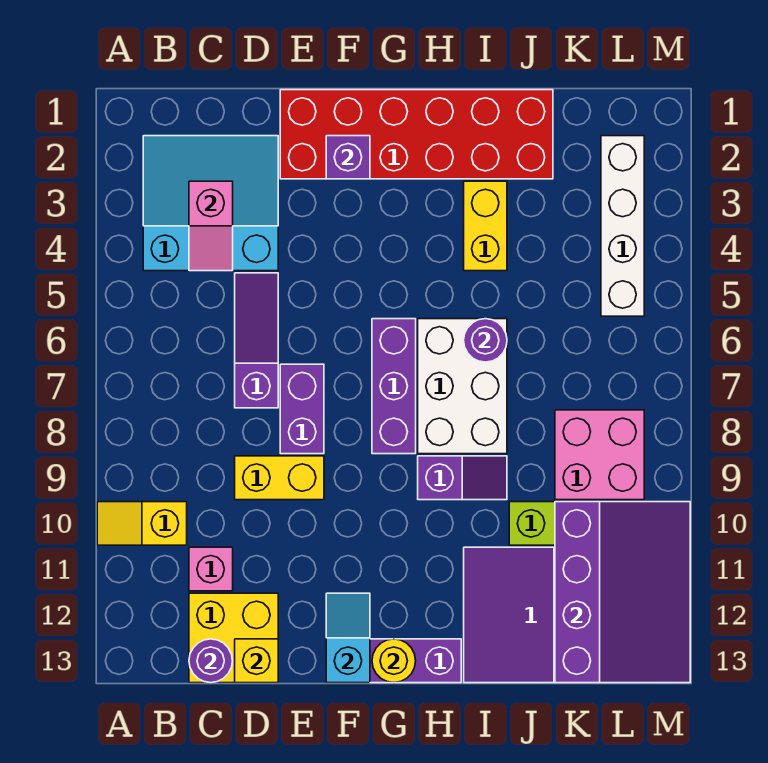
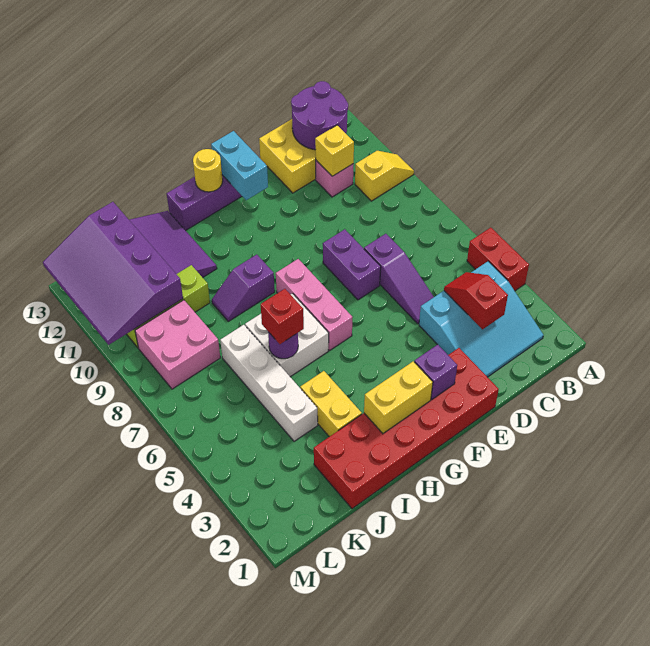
none -> red 1x2 brick [467,228,529,291]
pink 1x2 slope [189,181,233,271] -> red 1x2 slope [444,272,508,329]
purple 1x1 round brick [189,639,232,683] -> purple 2x2 round brick [291,81,348,150]
yellow 1x2 brick [235,456,324,500] -> yellow 1x2 brick moved to [364,361,433,433]
yellow 1x1 brick [235,639,278,683] -> yellow 1x1 brick moved to [315,125,354,176]
cyan 1x2 slope [326,593,370,683] -> cyan 1x2 brick [211,131,268,200]
purple 1x3 brick [372,319,416,454] -> pink 1x3 brick [276,259,353,350]
white 2x3 brick [418,319,507,454] -> white 2x2 brick [245,294,329,377]
none -> red 1x1 brick [261,289,304,344]
white 1x4 brick [601,136,644,316] -> white 1x4 brick moved to [220,325,318,441]

